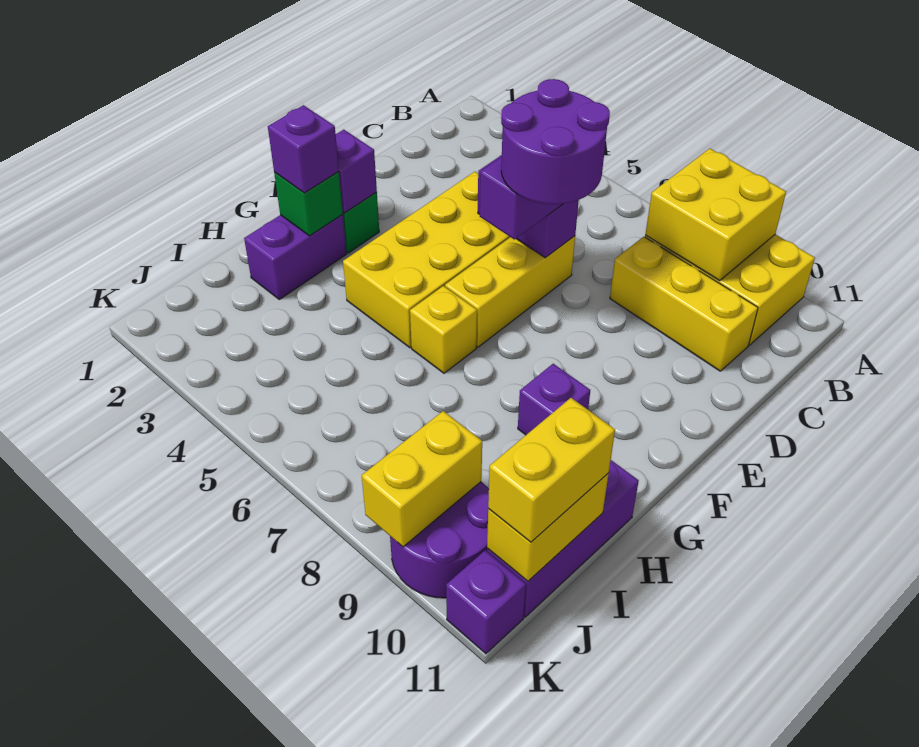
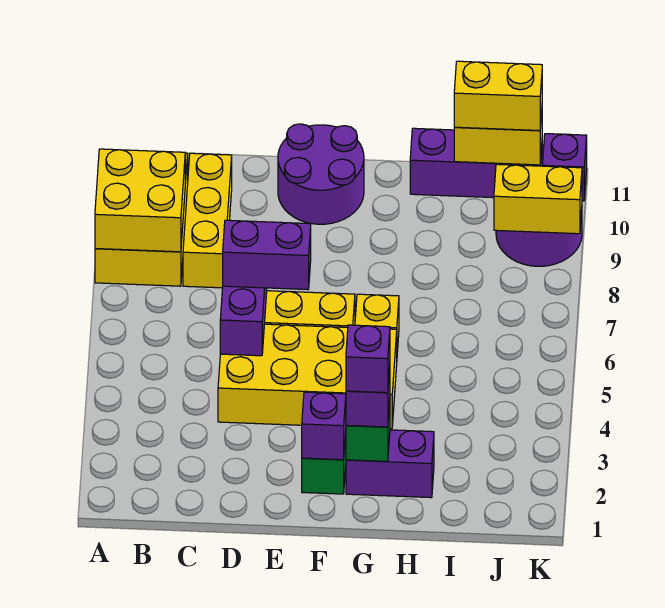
purple 2x2 round brick [501,79,610,204] -> purple 2x2 round brick moved to [278,124,364,224]
purple 1x1 brick [518,364,590,435] -> purple 1x1 brick moved to [346,325,390,393]

